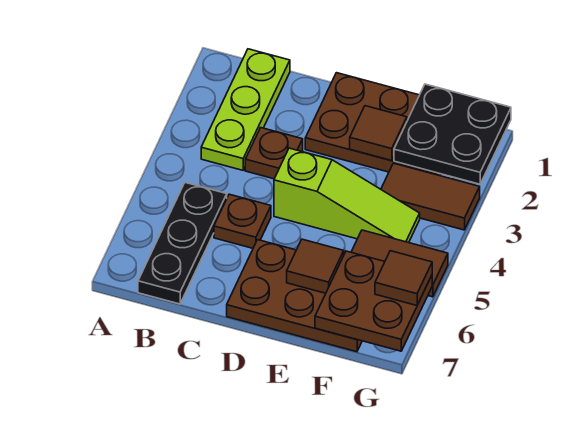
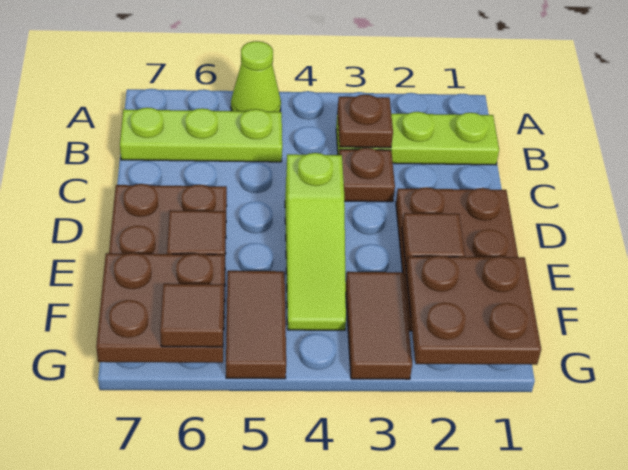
none -> lime 1x1 cone [231,41,281,112]
black 1x3 plate [138,183,227,304] -> lime 1x3 plate [120,108,282,162]
brown 1x1 plate [214,194,271,248] -> brown 1x1 plate moved to [337,95,393,148]
black 2x2 plate [394,84,511,184] -> brown 2x2 plate [406,256,541,365]

